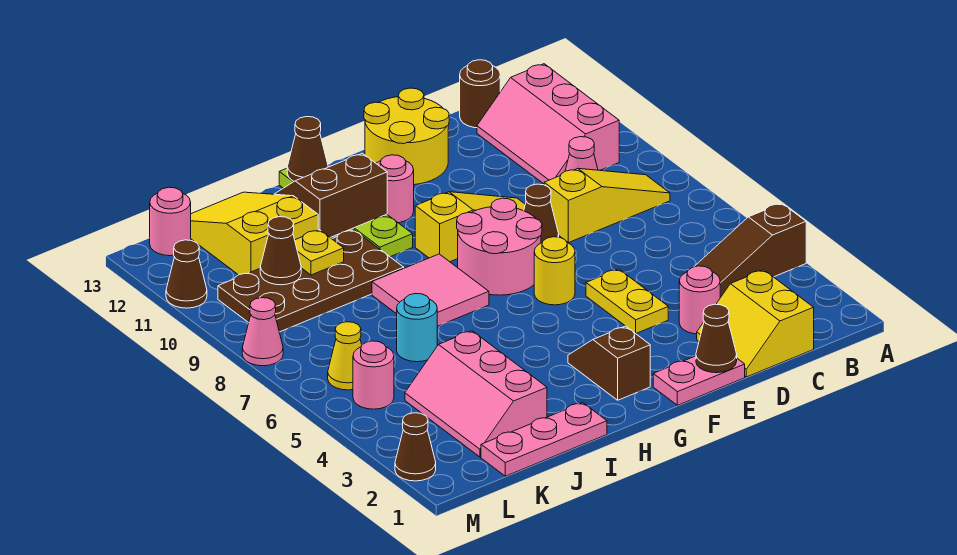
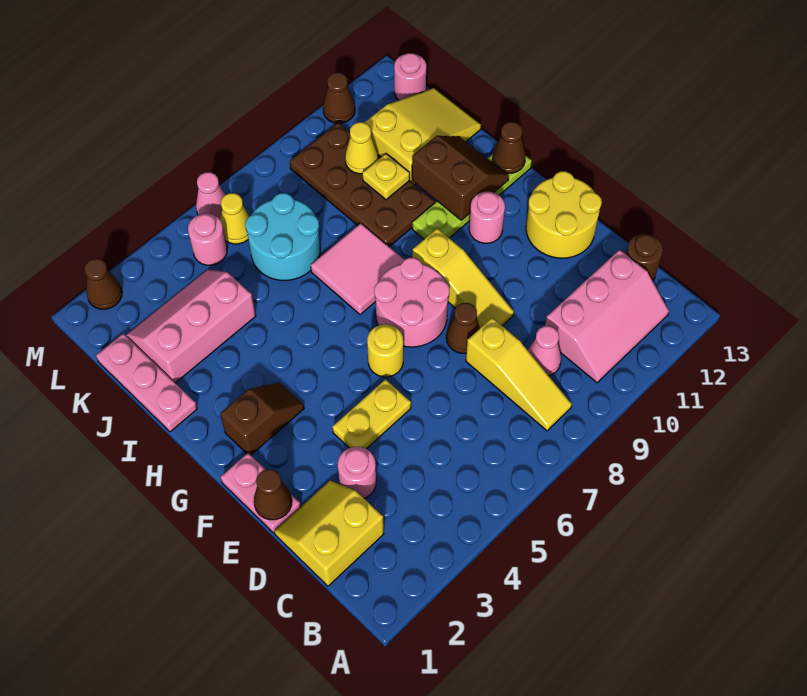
brown 1x3 slope [694,203,806,298] -> none
pink 2x3 slope [477,64,619,184] -> pink 2x3 slope turned to [545,250,669,383]
cyan 1x1 round brick [397,294,437,362] -> cyan 2x2 round brick [245,193,320,281]
brown 1x1 cone [260,217,301,285] -> yellow 1x1 cone [345,122,378,174]
pink 1x1 cone [242,298,283,366] -> pink 1x1 cone moved to [196,172,225,219]

